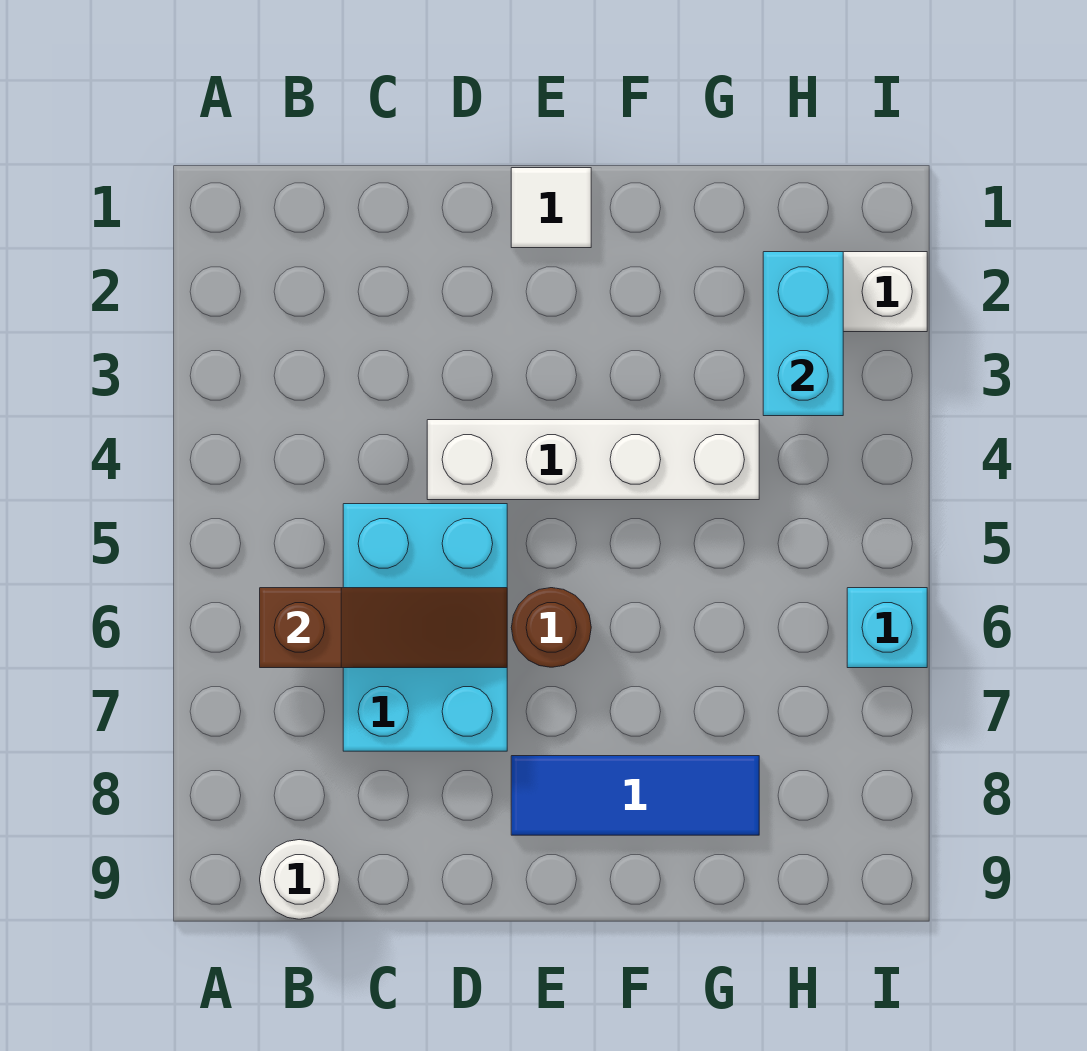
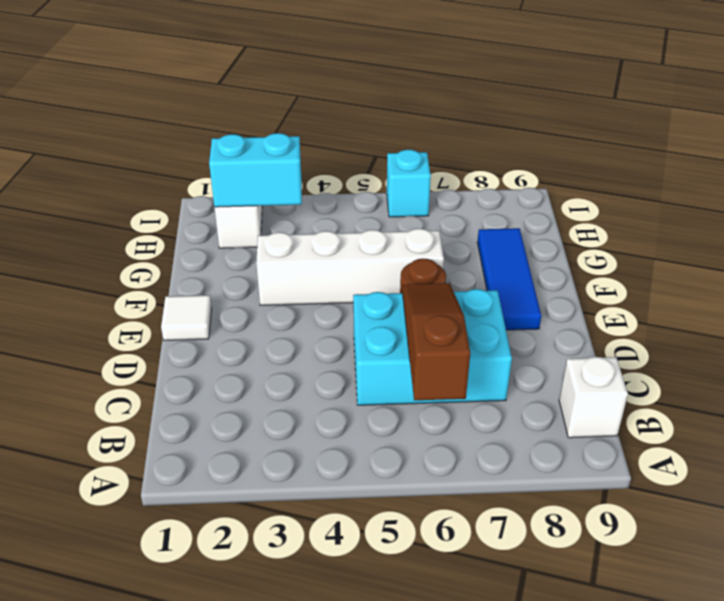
white 1x1 round brick [260,840,339,919] -> white 1x1 brick [559,357,628,438]
white 1x4 brick [427,420,759,500] -> white 1x4 brick turned to [256,229,444,305]

